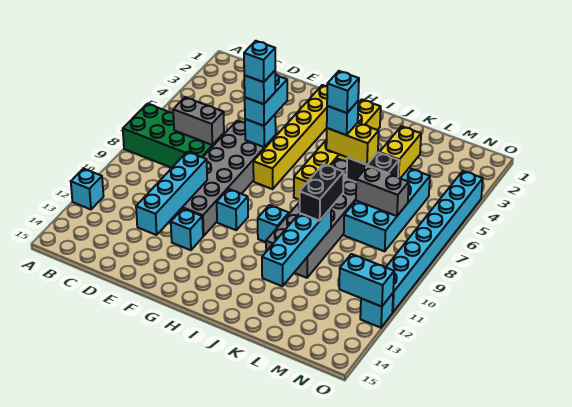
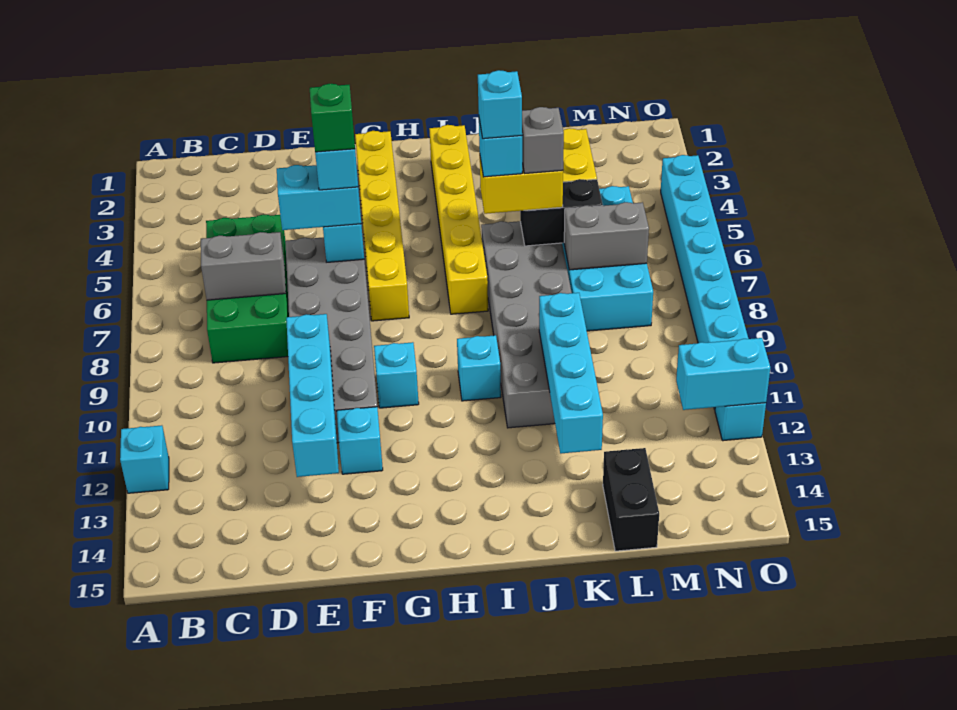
green 2x4 brick [123,104,224,168] -> green 2x4 brick turned to [206,214,289,363]
cyan 1x2 brick [245,74,287,126] -> cyan 1x2 brick turned to [277,165,361,230]
cyan 1x1 brick [244,41,275,82] -> green 1x1 brick [310,84,355,152]
none -> grey 1x1 brick [522,107,564,173]
black 1x2 brick [299,164,344,221] -> black 1x2 brick moved to [603,448,659,551]

